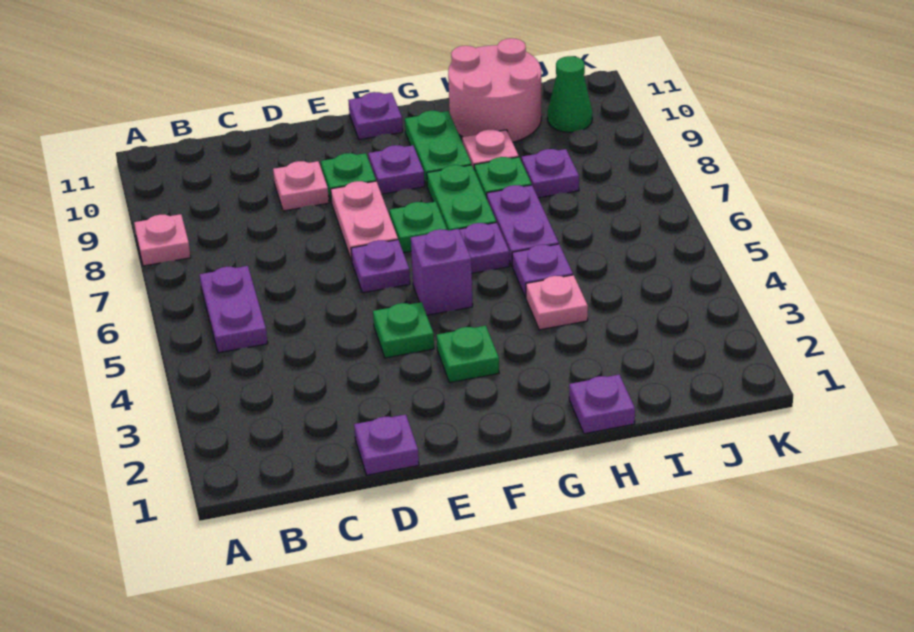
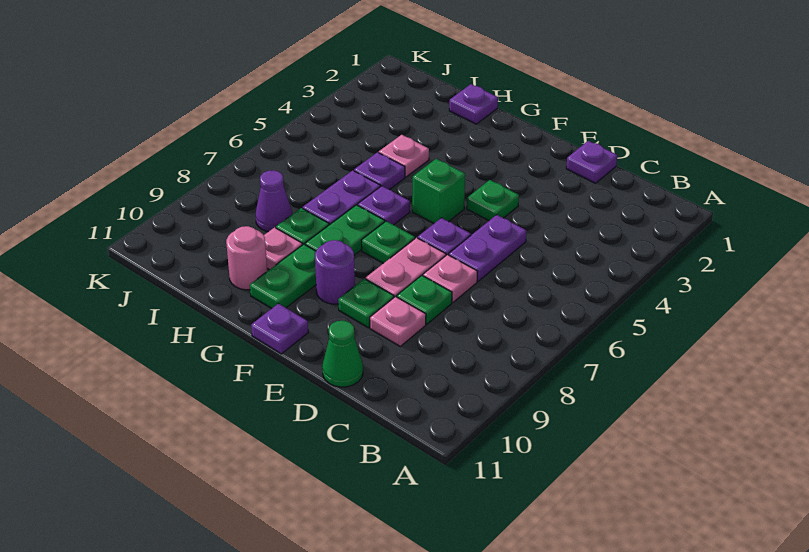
pink 1x1 plate [134,214,191,266] -> pink 1x1 plate moved to [423,255,478,302]
purple 1x2 plate [200,266,268,353] -> purple 1x2 plate moved to [449,215,526,281]
green 1x1 plate [437,326,499,382] -> green 1x1 plate moved to [397,275,452,324]
purple 1x1 brick [411,229,473,315] -> green 1x1 brick [412,159,465,224]
purple 1x1 plate [368,145,425,194] -> purple 1x1 round brick [315,240,355,304]
pink 2x2 round brick [448,38,541,142] -> pink 1x1 round brick [226,226,267,290]
purple 1x1 plate [522,149,579,198] -> purple 1x1 cone [256,170,292,232]
green 1x1 cone [548,56,592,132] -> green 1x1 cone moved to [322,321,363,387]

